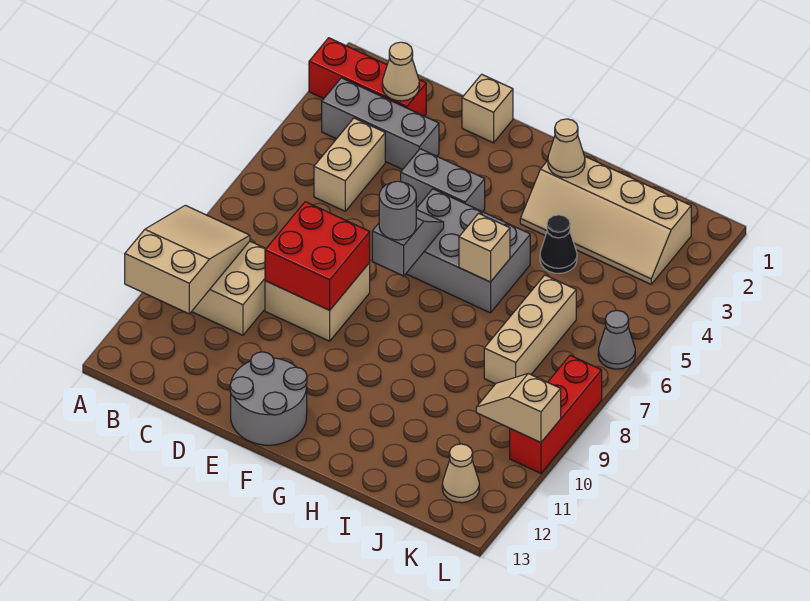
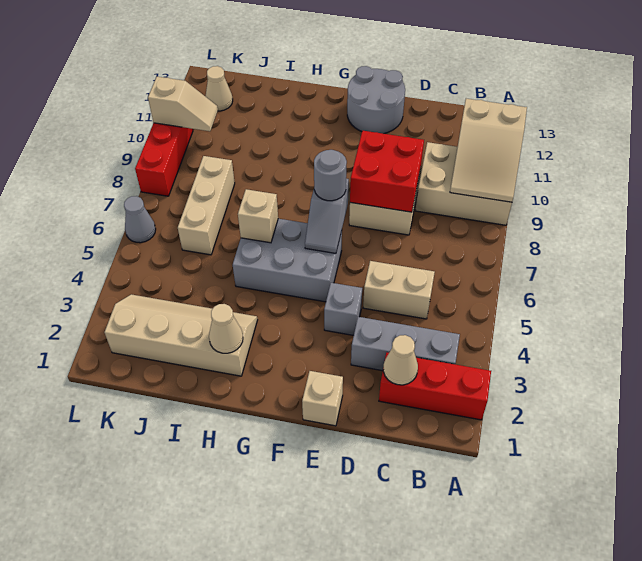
tan 1x2 brick [314,118,385,211] -> tan 1x2 brick turned to [363,261,435,319]
grey 1x2 brick [401,149,485,212] -> grey 1x1 brick [324,283,362,335]
black 1x1 cone [540,215,577,273] -> none

